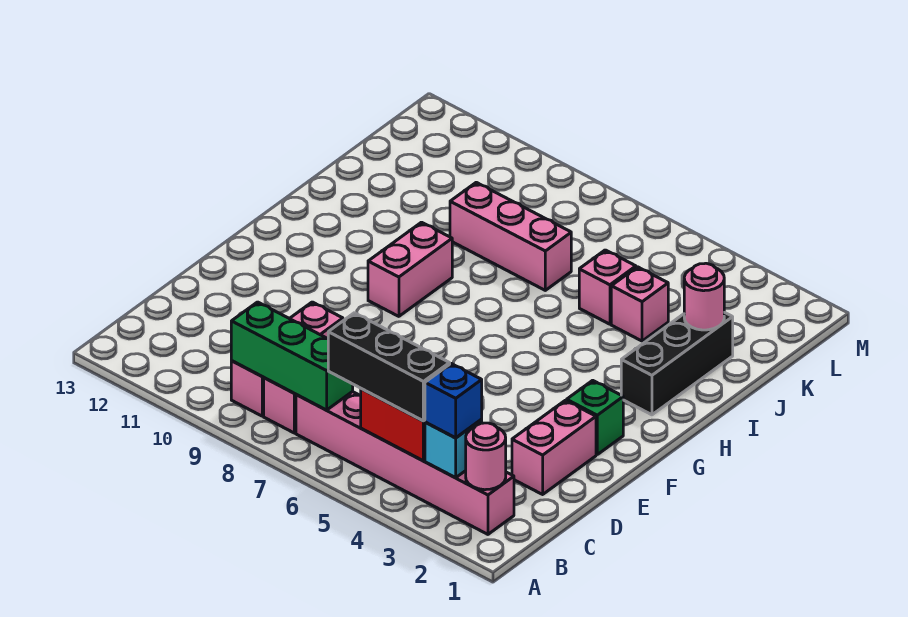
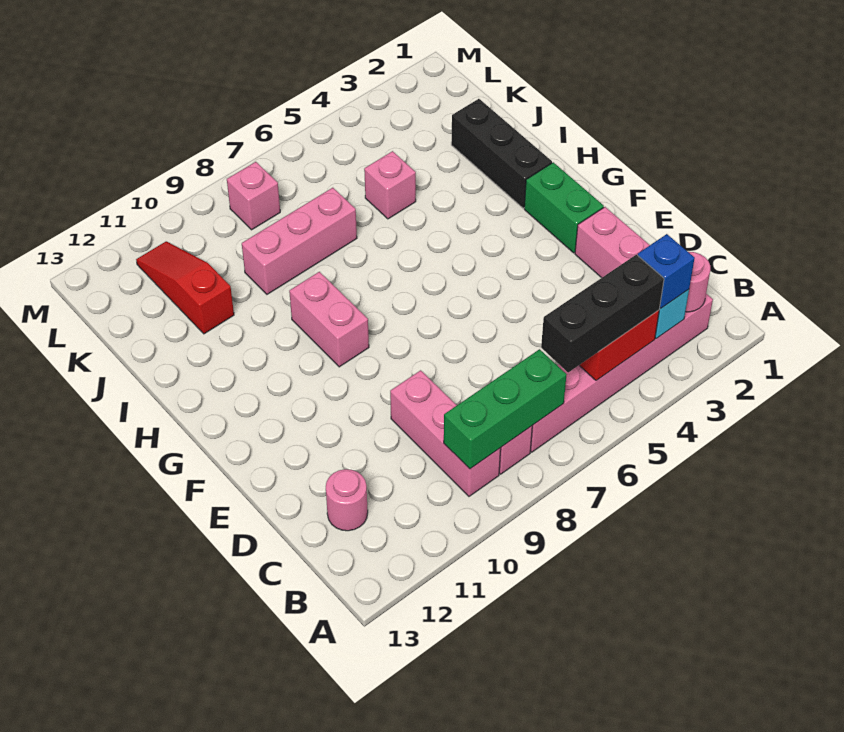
green 1x1 brick [567,380,623,454] -> green 1x2 brick [524,162,604,253]
pink 1x1 round brick [684,263,724,330] -> pink 1x1 round brick moved to [326,469,368,531]
pink 1x1 brick [611,267,668,341] -> pink 1x1 brick moved to [227,162,280,230]
none -> red 1x3 slope [136,241,234,334]

